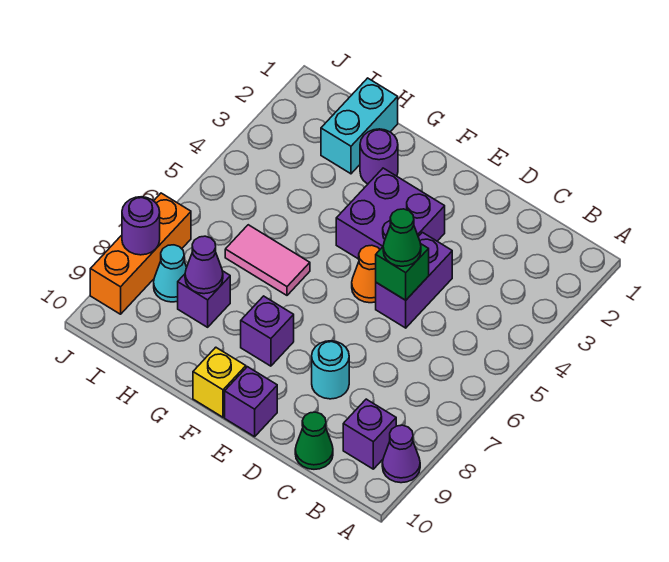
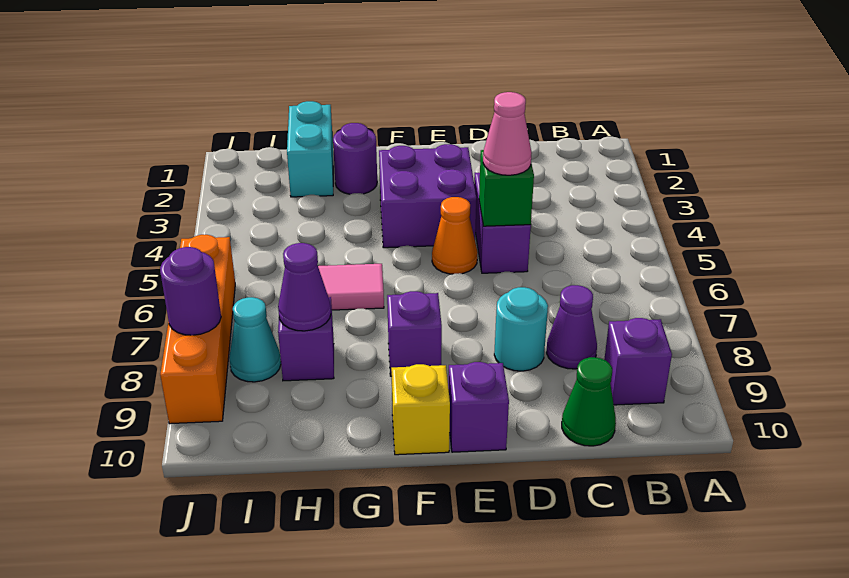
purple 1x1 cone [382,425,420,483] -> purple 1x1 cone moved to [547,285,597,369]
green 1x1 cone [383,209,421,266] -> pink 1x1 cone [483,92,532,175]
orange 1x3 brick [90,193,191,314] -> orange 1x4 brick [160,235,235,424]

